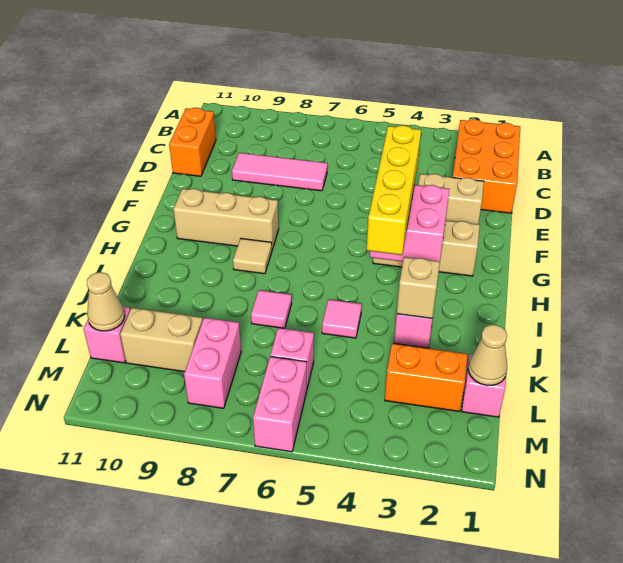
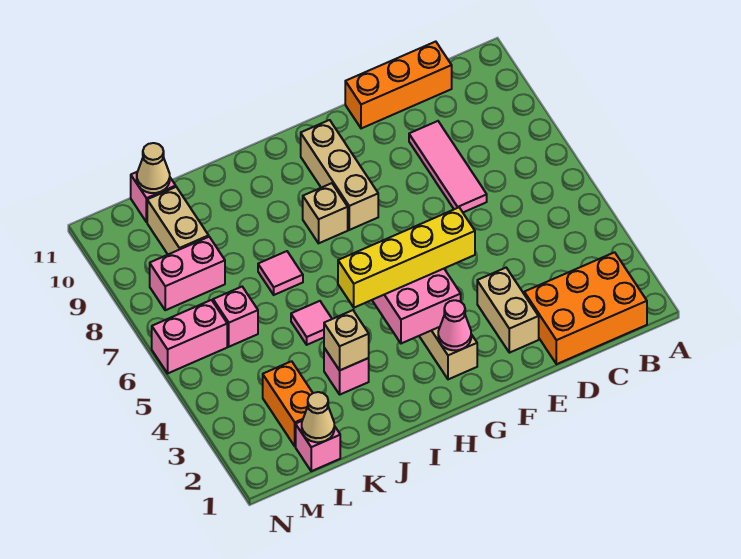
orange 1x2 brick [169,108,216,176] -> orange 1x3 brick [345,42,452,129]
none -> pink 1x1 cone [438,300,471,350]
tan 1x1 tile [233,238,272,274] -> tan 1x1 brick [303,183,348,243]

